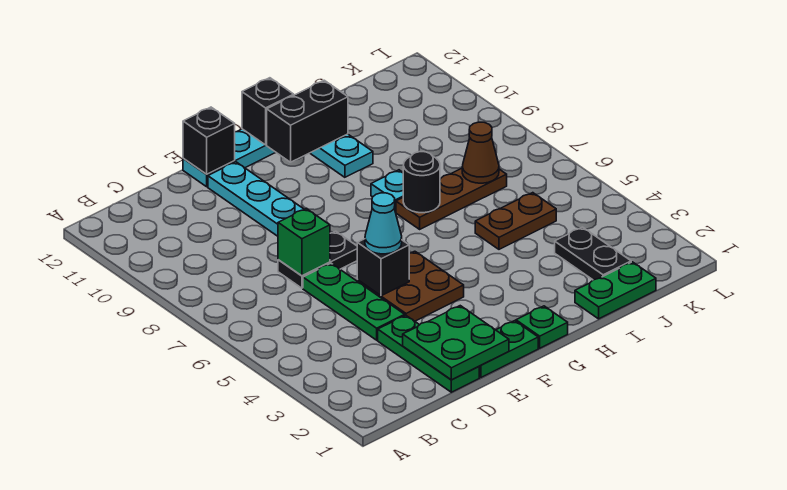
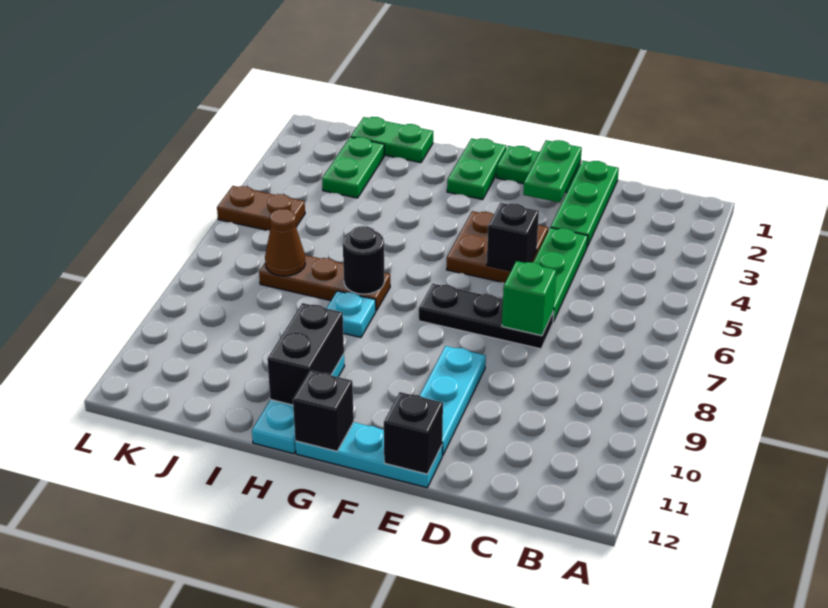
green 2x2 plate [403,306,509,380] -> green 1x2 plate [523,140,582,202]
black 1x2 plate [278,231,357,288] -> black 1x3 plate [419,284,554,349]
cyan 1x1 cone [365,193,402,254] -> none
green 1x1 plate [516,306,568,348] -> green 1x2 plate [447,138,506,199]
black 1x2 brick [267,80,348,162] -> black 1x2 brick turned to [267,303,344,405]
brown 1x2 plate [475,193,556,249] -> brown 1x2 plate moved to [217,186,305,231]
black 1x2 plate [555,227,631,280] -> green 1x2 plate [322,137,384,198]

